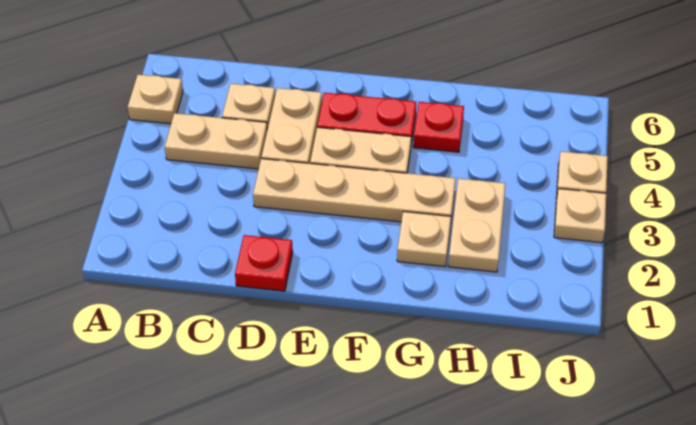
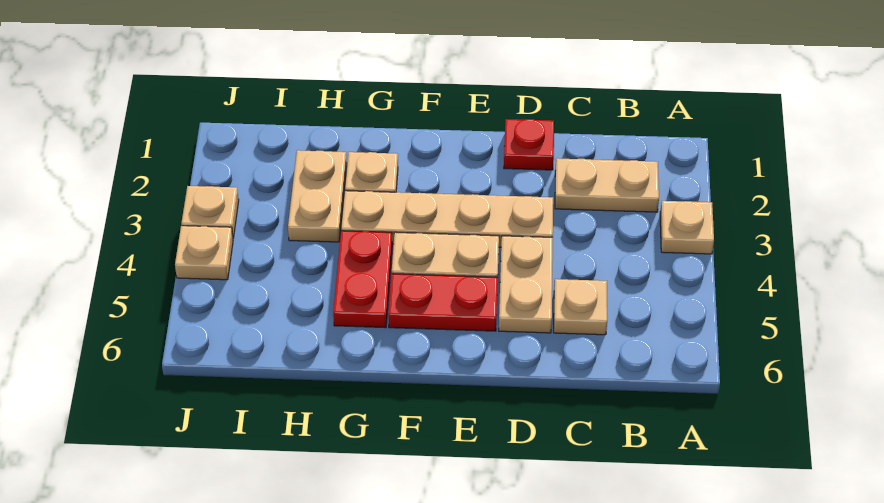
tan 1x1 plate [128,75,183,124] -> tan 1x1 plate moved to [660,201,714,254]
tan 1x2 plate [165,113,267,169] -> tan 1x2 plate moved to [555,158,659,212]
red 1x1 plate [413,102,464,152] -> red 1x2 plate [333,231,392,328]

